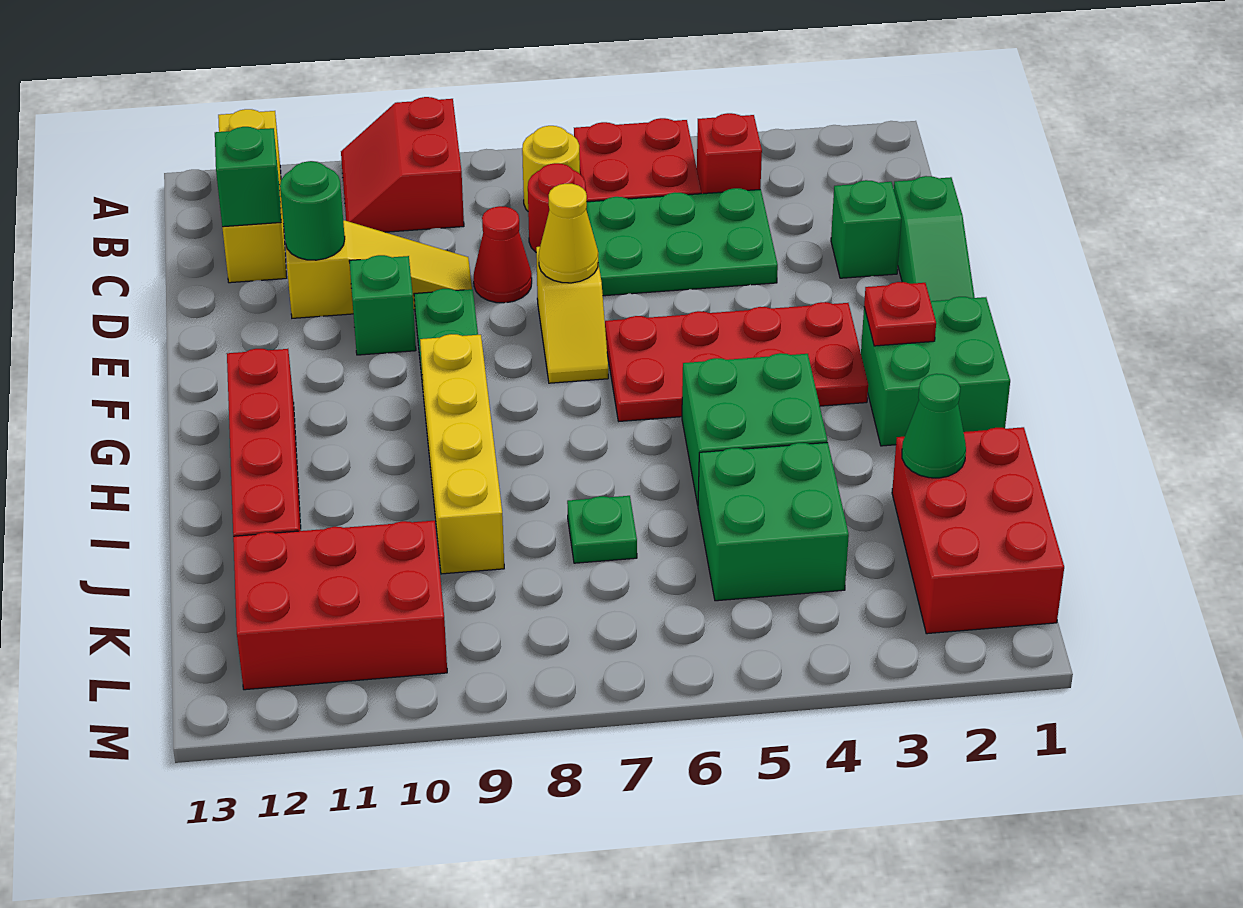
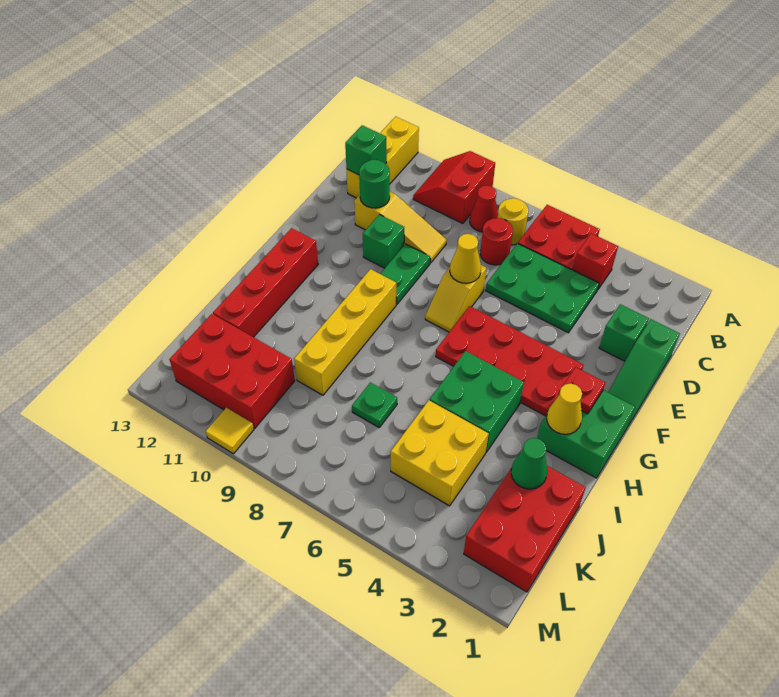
red 1x1 cone [474,206,532,303] -> red 1x1 cone moved to [470,186,498,232]
none -> yellow 1x1 cone [547,384,582,434]
green 2x2 brick [698,442,849,601] -> yellow 2x2 brick [391,400,489,506]
none -> yellow 1x1 tile [206,407,254,454]

